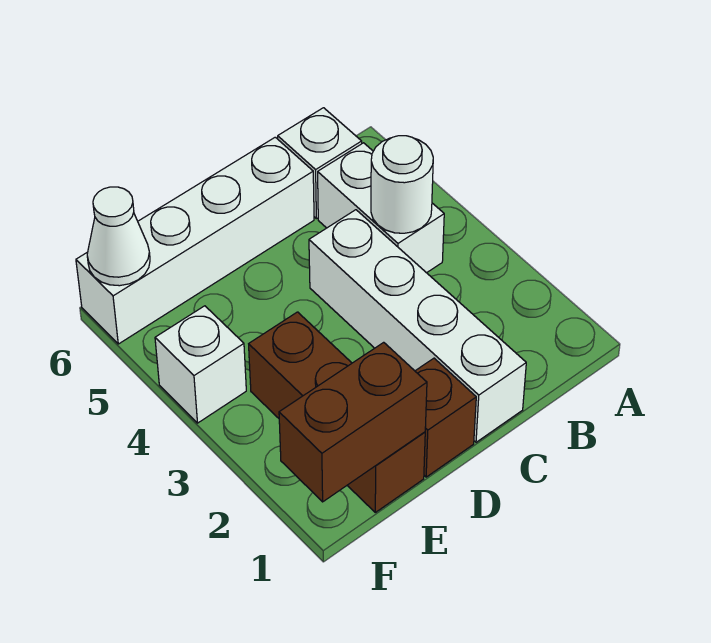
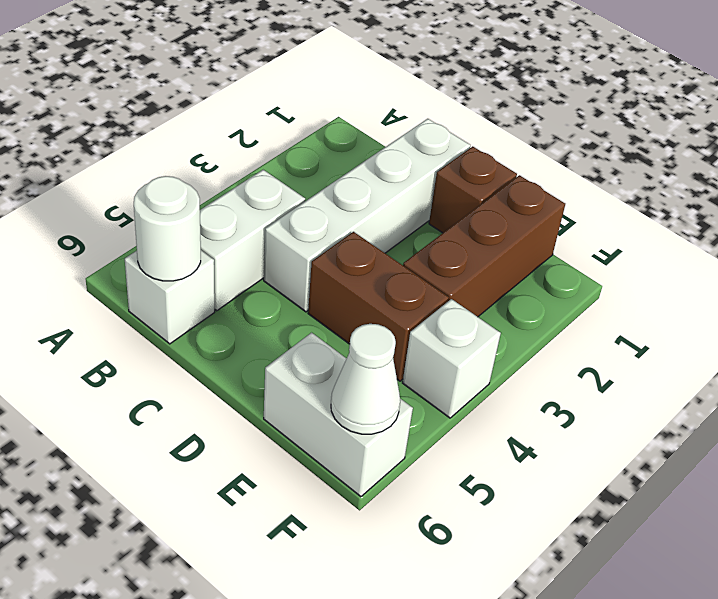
white 1x1 round brick [371,136,433,233] -> white 1x1 round brick moved to [134,176,201,281]
white 1x4 brick [76,137,314,344] -> white 1x2 brick [264,333,413,497]
brown 1x2 brick [279,342,427,502] -> brown 1x2 brick moved to [308,232,449,381]

